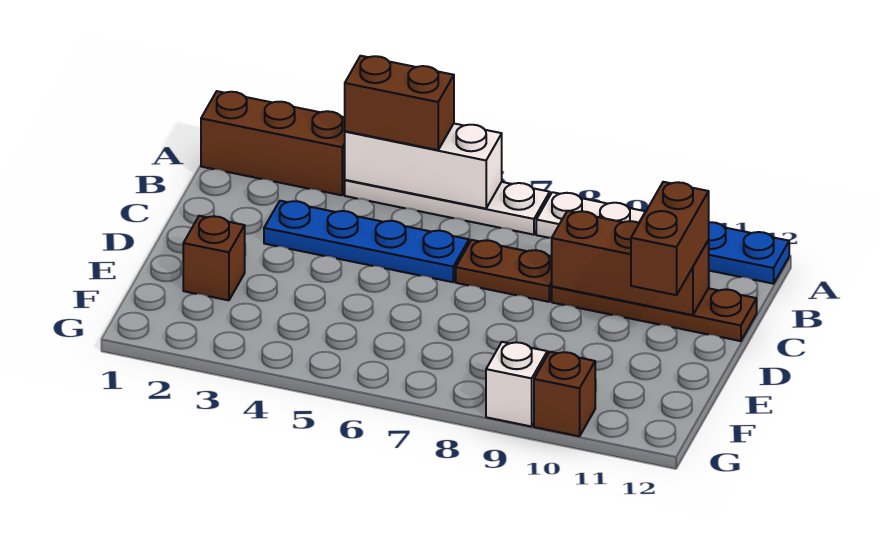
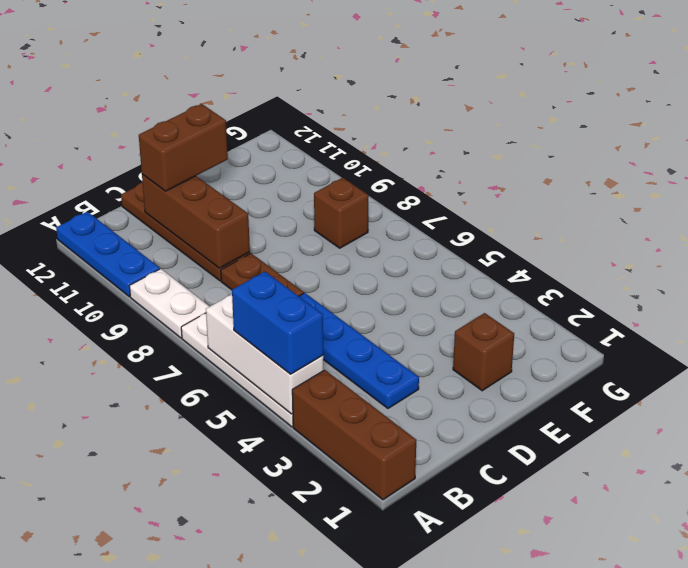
brown 1x2 brick [345,56,454,150] -> blue 1x2 brick [232,272,323,374]
white 1x1 brick [486,342,547,427] -> none
brown 1x1 brick [534,352,595,436] -> brown 1x1 brick moved to [314,178,369,248]

